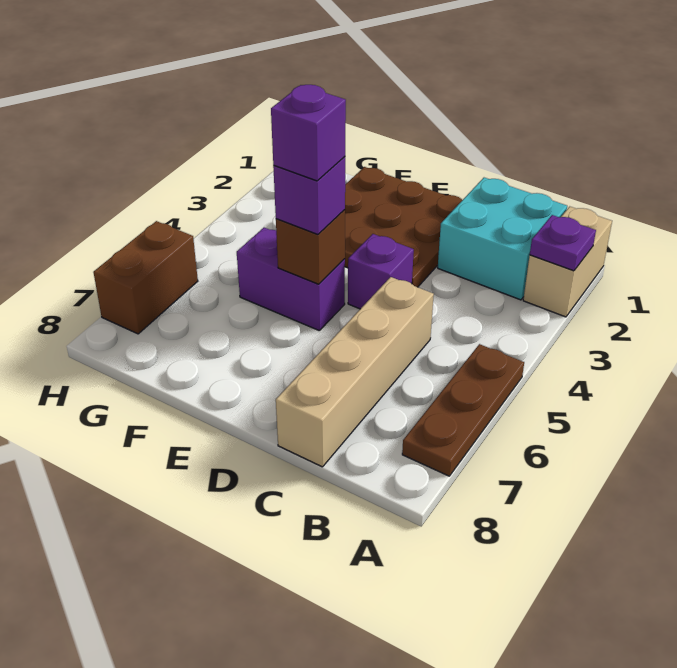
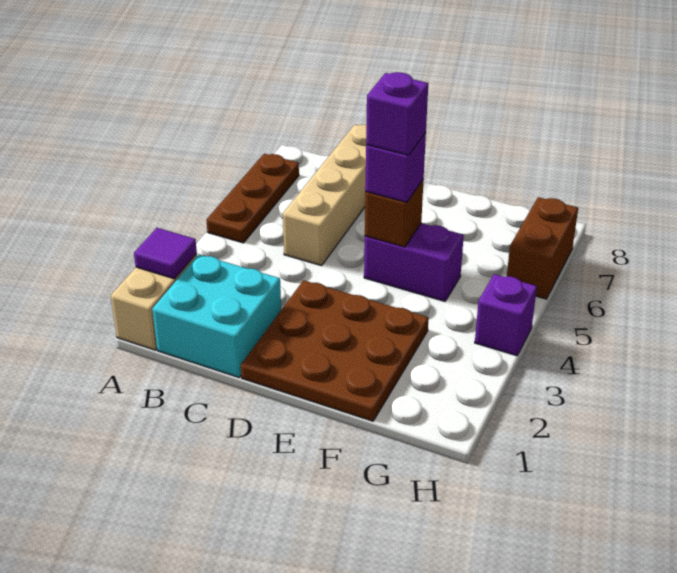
purple 1x1 plate [530,215,596,271] -> purple 1x1 tile [134,228,197,279]
purple 1x1 brick [348,234,414,309] -> purple 1x1 brick moved to [475,274,537,356]

